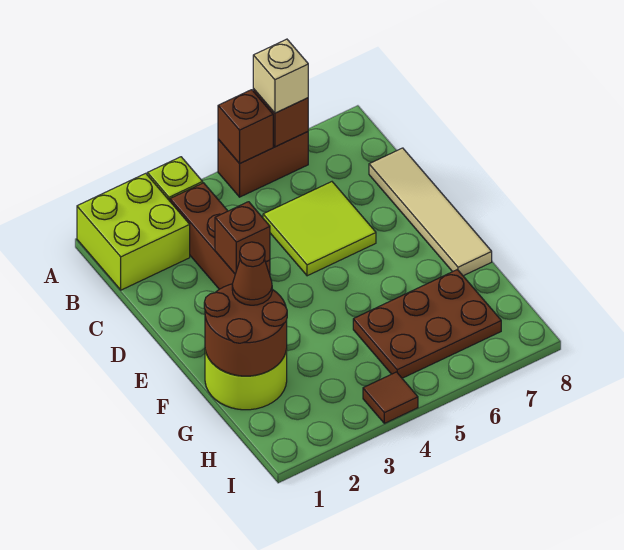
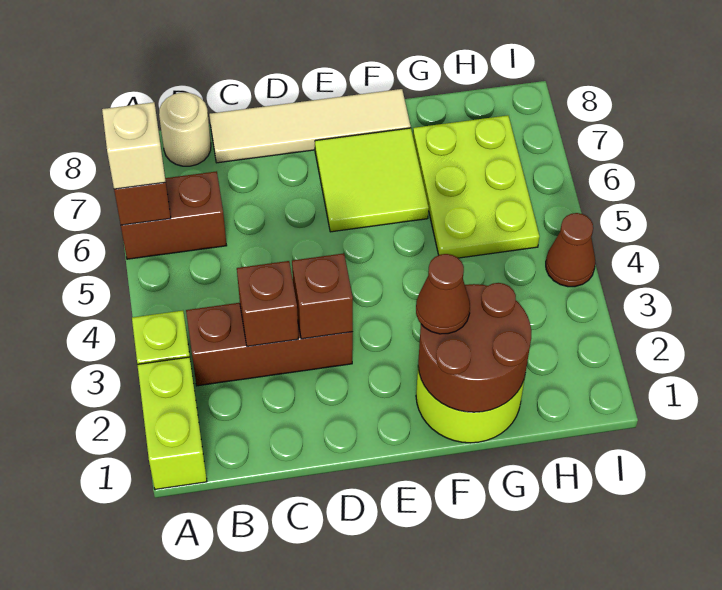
lime 2x2 brick [77,173,190,290] -> lime 1x2 brick [137,357,207,489]
brown 1x2 brick [218,132,308,197] -> brown 1x2 brick turned to [121,171,227,259]
brown 1x1 brick [218,90,273,164] -> brown 1x1 brick moved to [237,261,298,346]
none -> tan 1x1 round brick [159,93,211,166]
lime 2x2 tile [263,182,376,276] -> lime 2x2 tile moved to [315,128,429,232]
brown 2x3 plate [353,270,501,378] -> lime 2x3 plate [413,115,540,258]
brown 1x1 tile [363,372,418,423] -> brown 1x1 cone [546,213,595,287]

